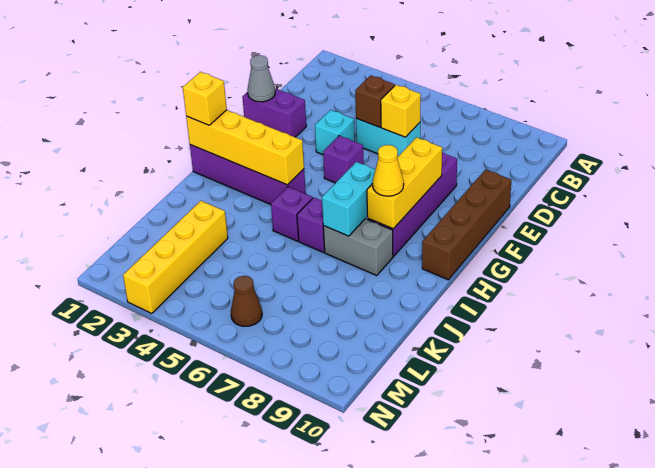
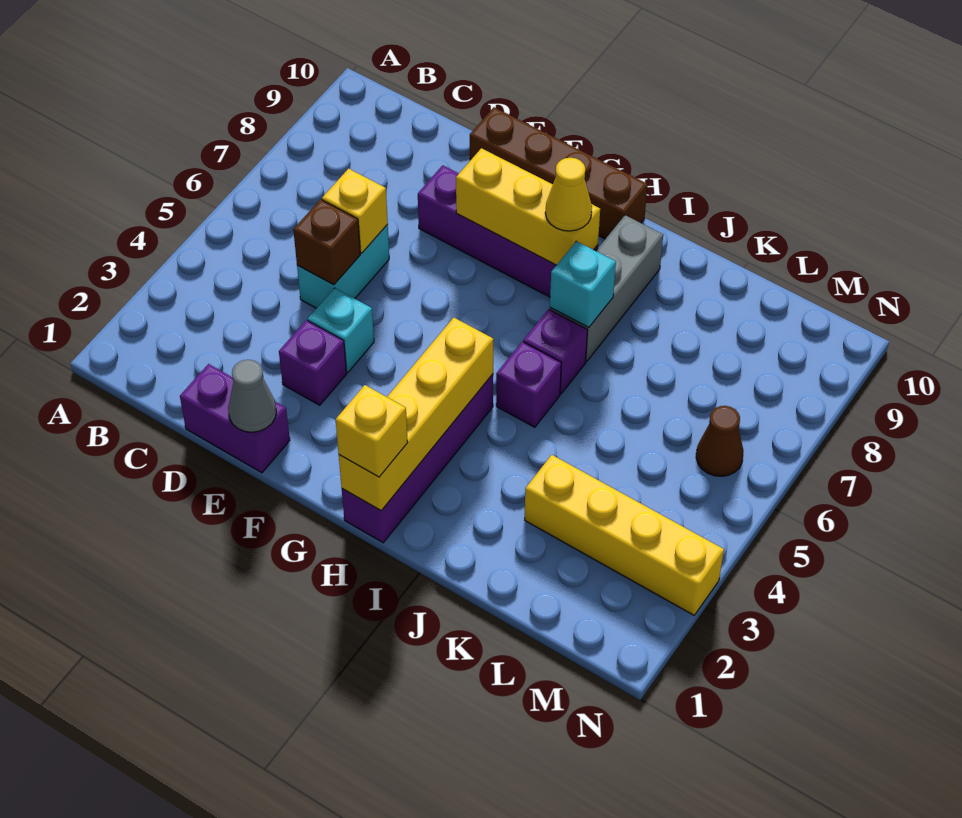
purple 1x2 brick [242,89,306,137] -> purple 1x2 brick turned to [180,364,290,473]
purple 1x1 brick [323,136,364,183] -> purple 1x1 brick moved to [279,320,346,405]
cyan 1x2 brick [322,162,375,236] -> cyan 1x1 brick [550,241,616,328]
grey 1x2 brick [323,219,393,275] -> grey 1x3 brick [550,215,663,361]

